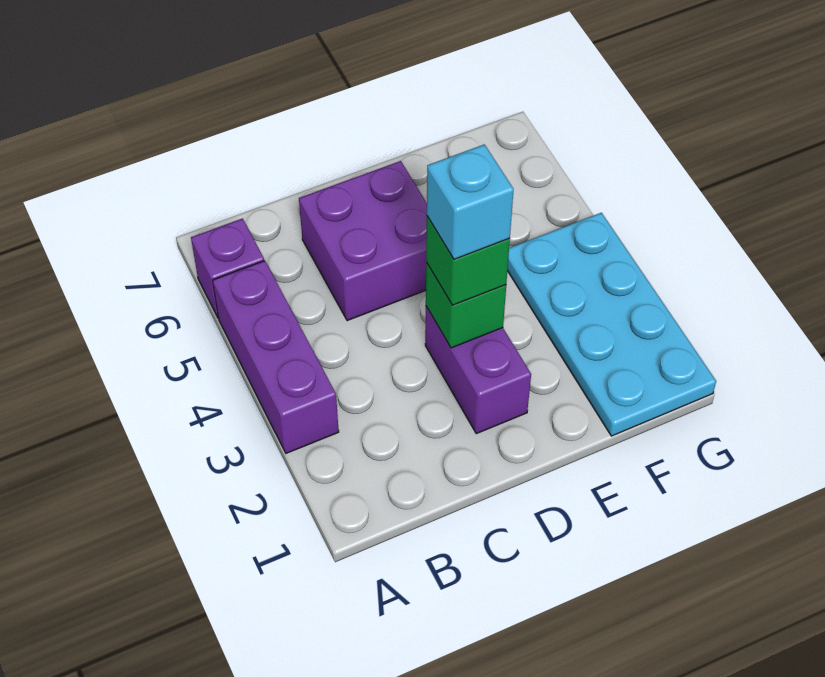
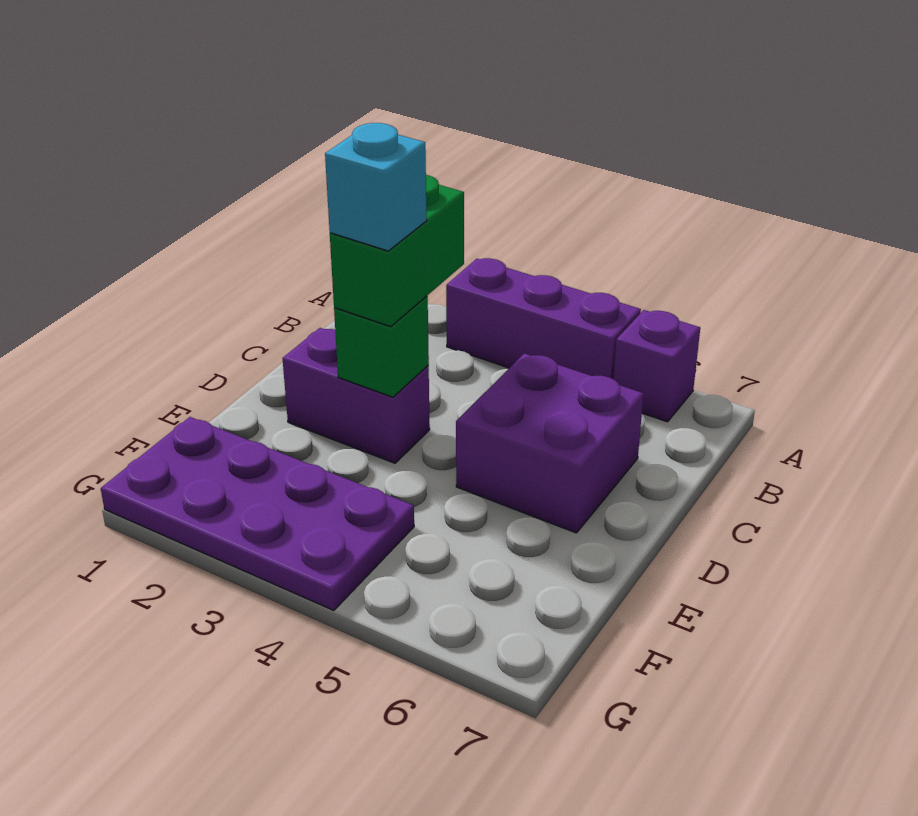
green 1x1 brick [426,216,510,305] -> green 1x2 brick [330,175,464,327]
cyan 2x4 plate [507,213,716,436] -> purple 2x4 plate [101,417,414,611]

